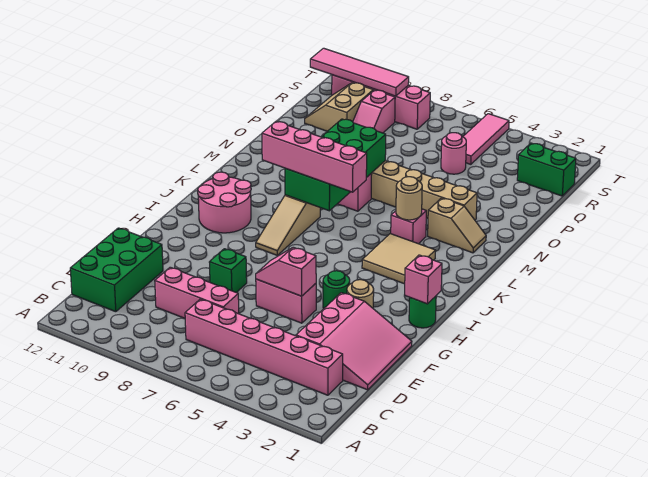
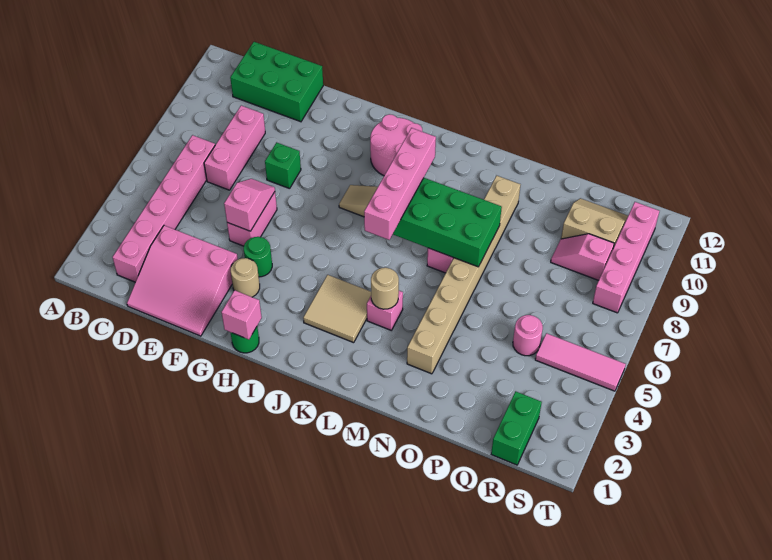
tan 1x2 slope [428,198,486,253] -> none
pink 1x4 tile [310,48,409,96] -> none

